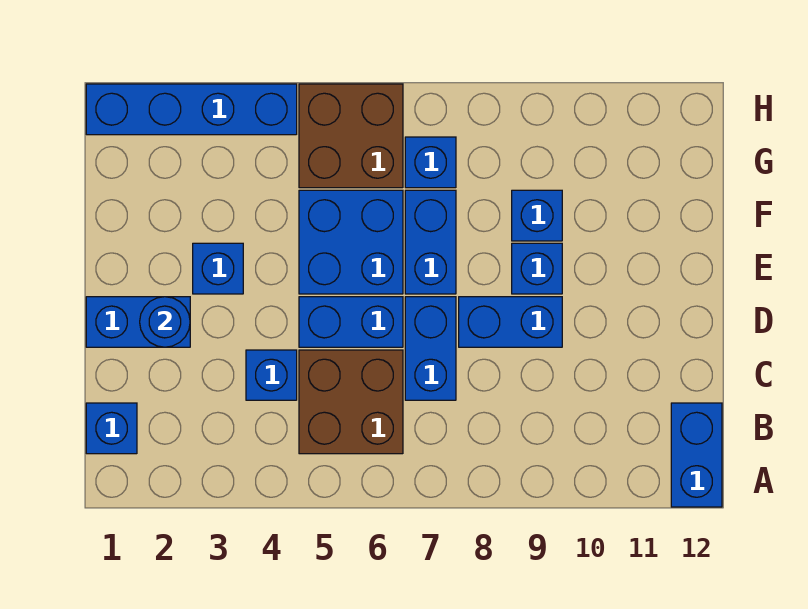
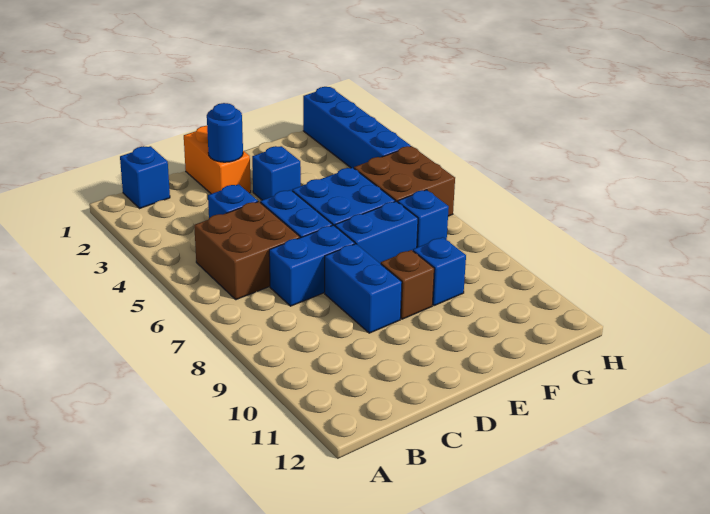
blue 1x2 brick [671,403,722,507] -> none
blue 1x2 brick [86,297,190,347] -> orange 1x2 brick [184,126,251,194]
blue 1x1 brick [512,243,562,294] -> brown 1x1 brick [381,250,434,319]

